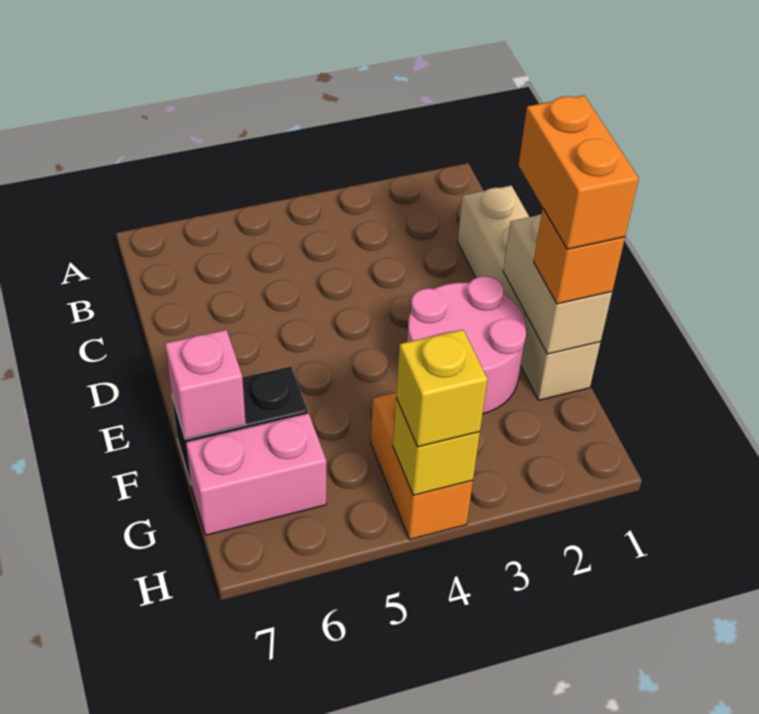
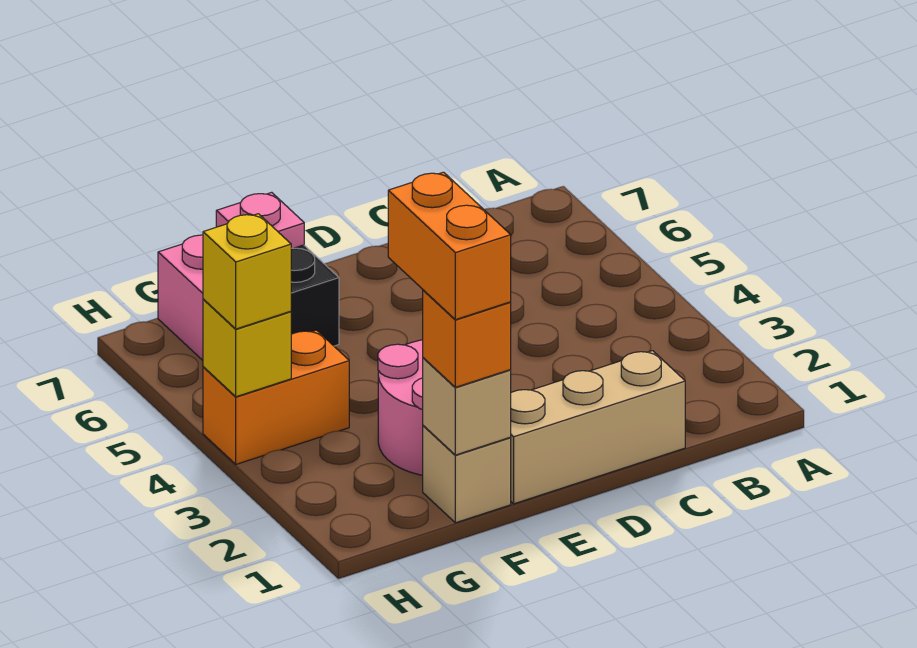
tan 1x2 brick [503,214,612,354] -> tan 1x1 brick [423,358,511,455]
orange 1x2 brick [519,95,639,249] -> orange 1x2 brick turned to [388,172,511,320]
pink 1x1 brick [165,330,246,439] -> pink 1x1 plate [216,192,304,248]

